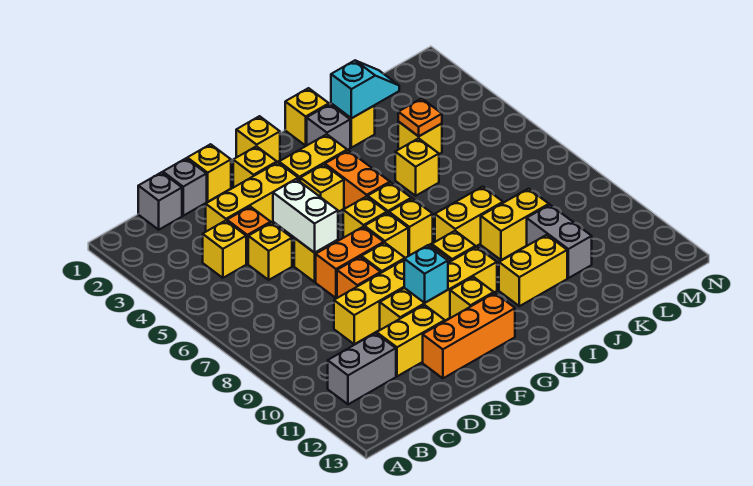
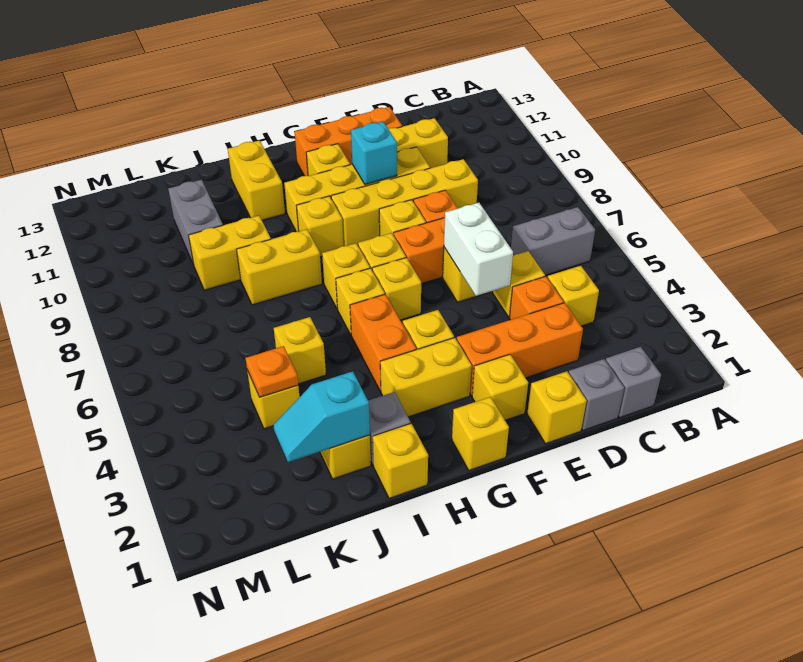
grey 1x2 brick [328,333,396,404] -> grey 1x2 brick moved to [511,207,595,275]
yellow 1x3 brick [206,162,298,231] -> orange 1x3 brick [457,303,583,396]
yellow 1x2 brick [499,235,567,306] -> yellow 1x2 brick turned to [228,140,285,220]

